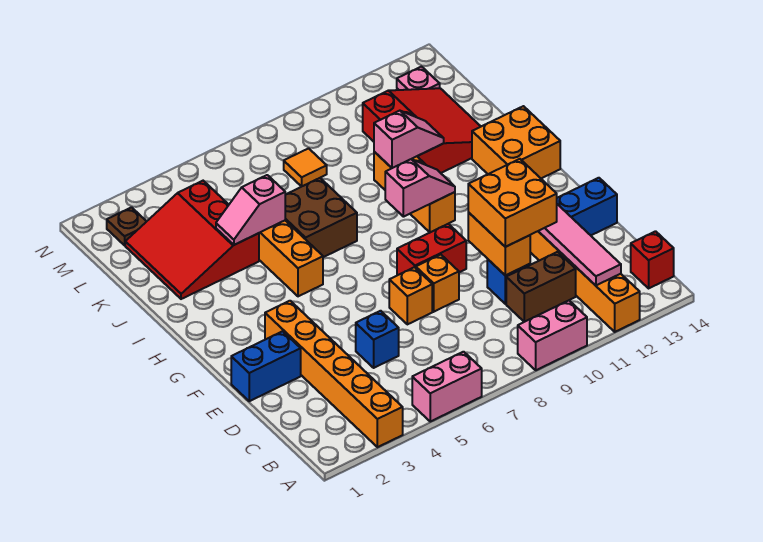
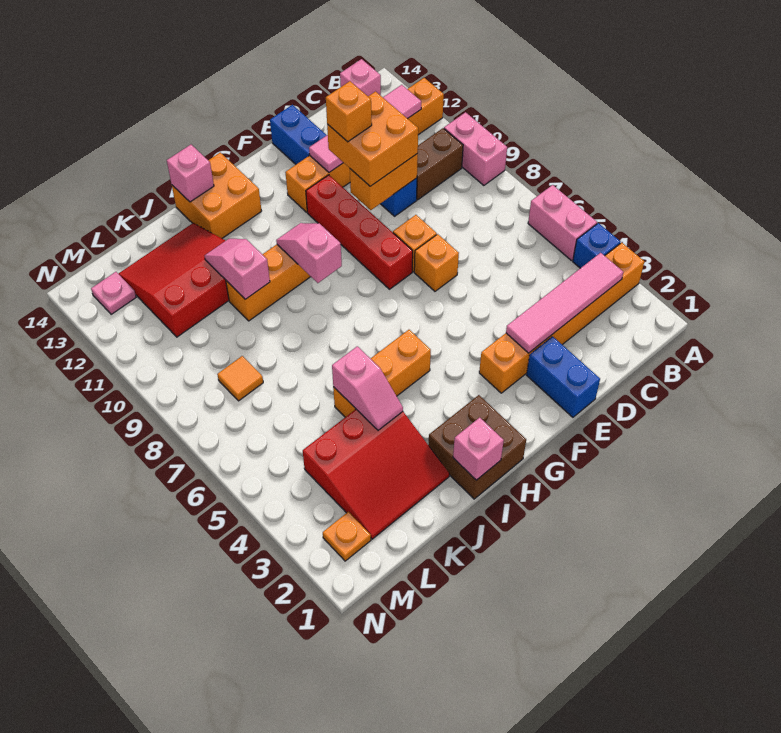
none -> pink 1x4 tile [506,253,623,353]
red 1x1 brick [631,231,674,288] -> pink 1x1 brick [340,59,381,96]
brown 1x2 brick [506,252,576,322] -> brown 1x2 brick turned to [417,128,463,200]
blue 1x1 brick [356,311,399,368] -> blue 1x1 brick moved to [573,223,621,268]
none -> orange 1x1 brick [326,81,372,142]
red 1x2 brick [397,224,466,275] -> red 1x4 brick [306,175,413,289]
none -> pink 1x1 brick [453,418,504,480]
brown 2x2 brick [285,178,357,257] -> brown 2x2 brick moved to [428,395,526,499]
none -> pink 1x1 brick [167,145,214,202]
brown 1x1 plate [107,207,147,245] -> orange 1x1 plate [323,512,371,561]

